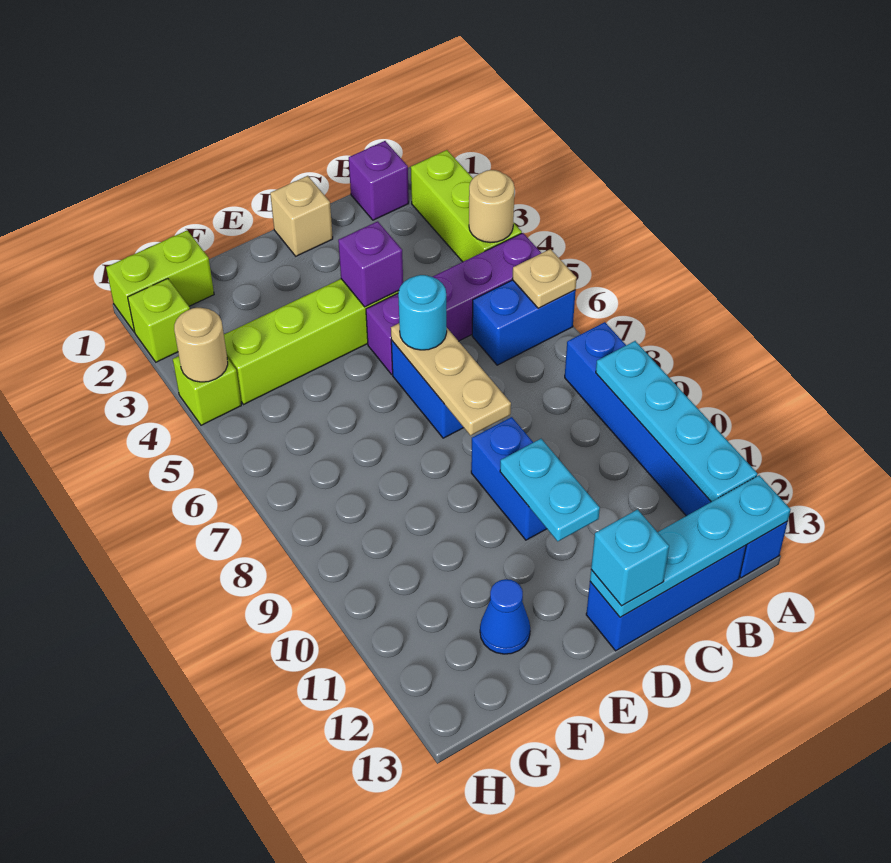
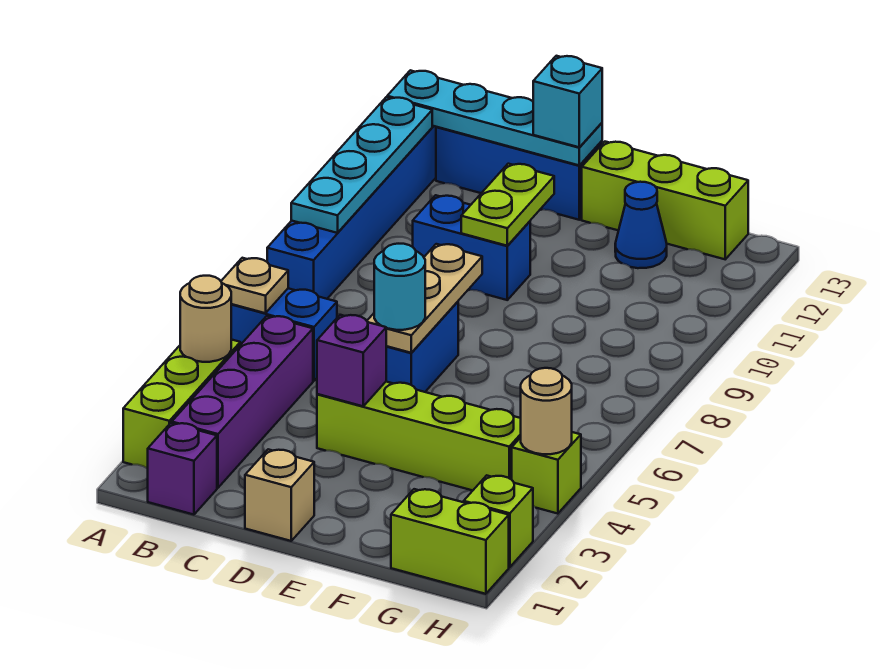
purple 1x4 brick [366,233,541,374] -> purple 1x4 brick turned to [172,316,313,488]
blue 1x2 brick [471,417,547,540] -> blue 1x2 brick turned to [413,195,530,300]
cyan 1x2 plate [500,439,600,541] -> lime 1x2 plate [461,164,554,246]
none -> lime 1x3 brick [582,142,748,259]

